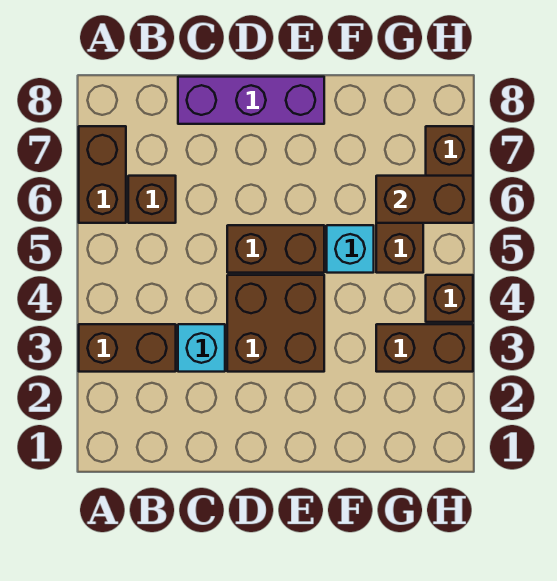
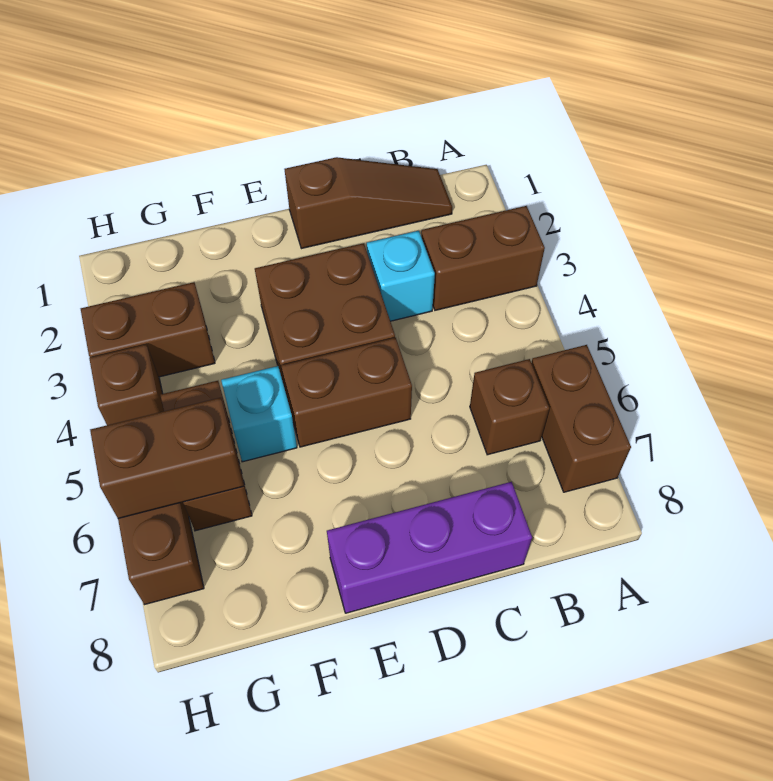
none -> brown 1x3 slope [285,157,452,249]

